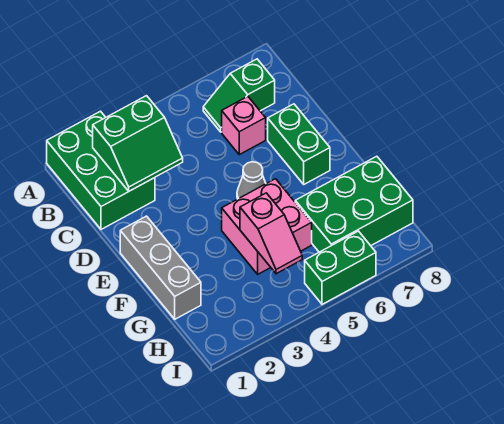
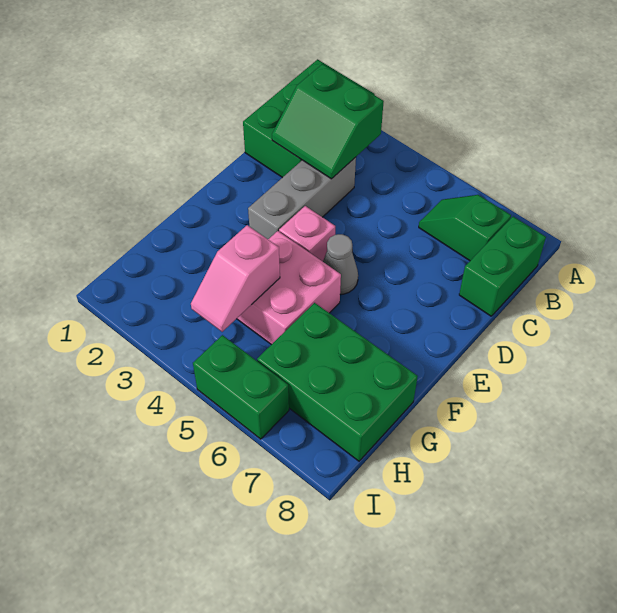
pink 1x1 brick [222,96,266,155] -> pink 1x1 brick moved to [279,206,335,262]
green 1x2 brick [268,104,330,184] -> green 1x2 brick moved to [459,217,546,316]
grey 1x3 brick [120,216,201,319] -> grey 1x3 brick moved to [248,157,356,239]

